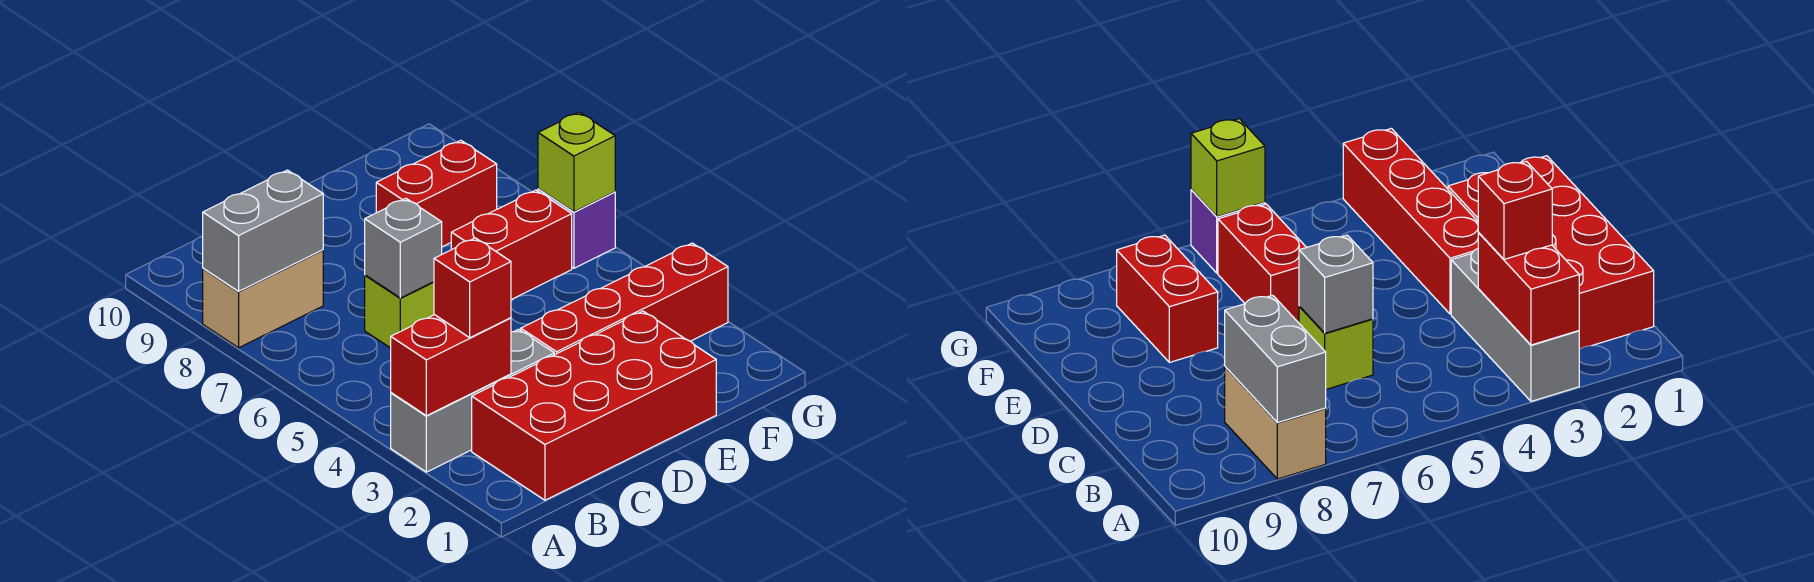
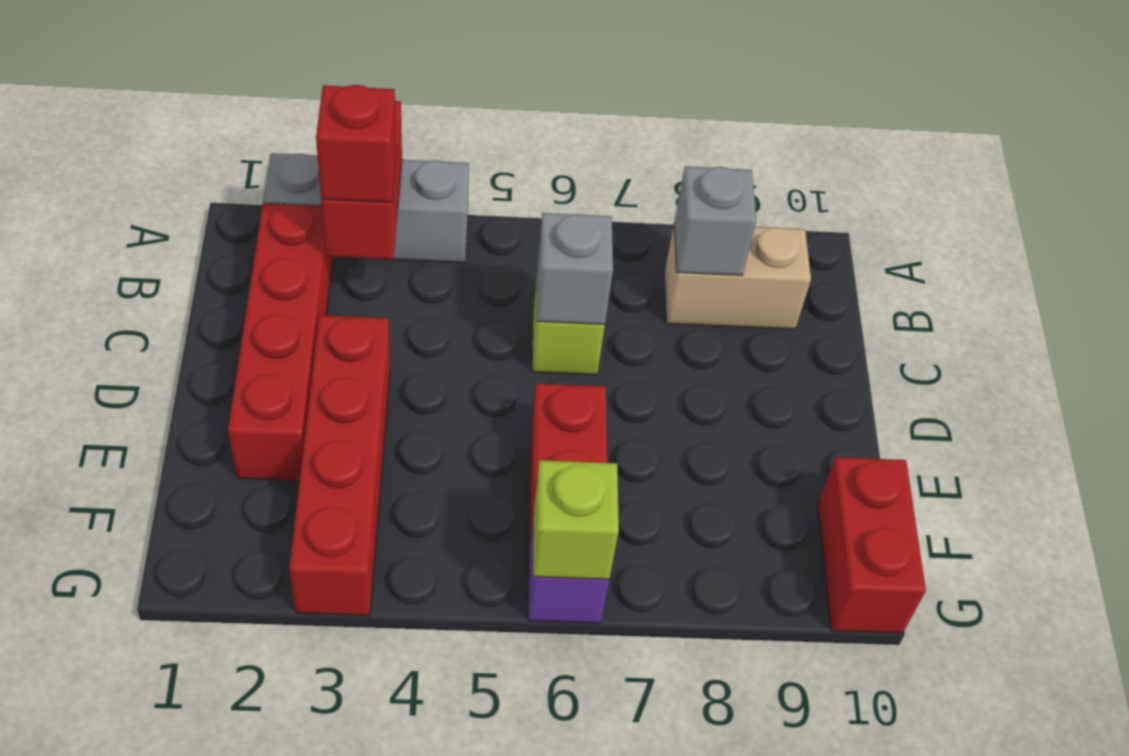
grey 1x3 brick [391,329,554,472] -> grey 1x3 brick turned to [263,153,469,263]
tan 1x2 brick [203,250,323,348] -> tan 1x2 brick turned to [664,226,811,329]
grey 1x2 brick [203,170,323,291] -> grey 1x1 brick [674,167,756,275]
red 2x4 brick [472,311,716,500] -> red 1x4 brick [228,203,333,481]
red 1x2 brick [376,140,497,247] -> red 1x2 brick moved to [818,457,926,633]

